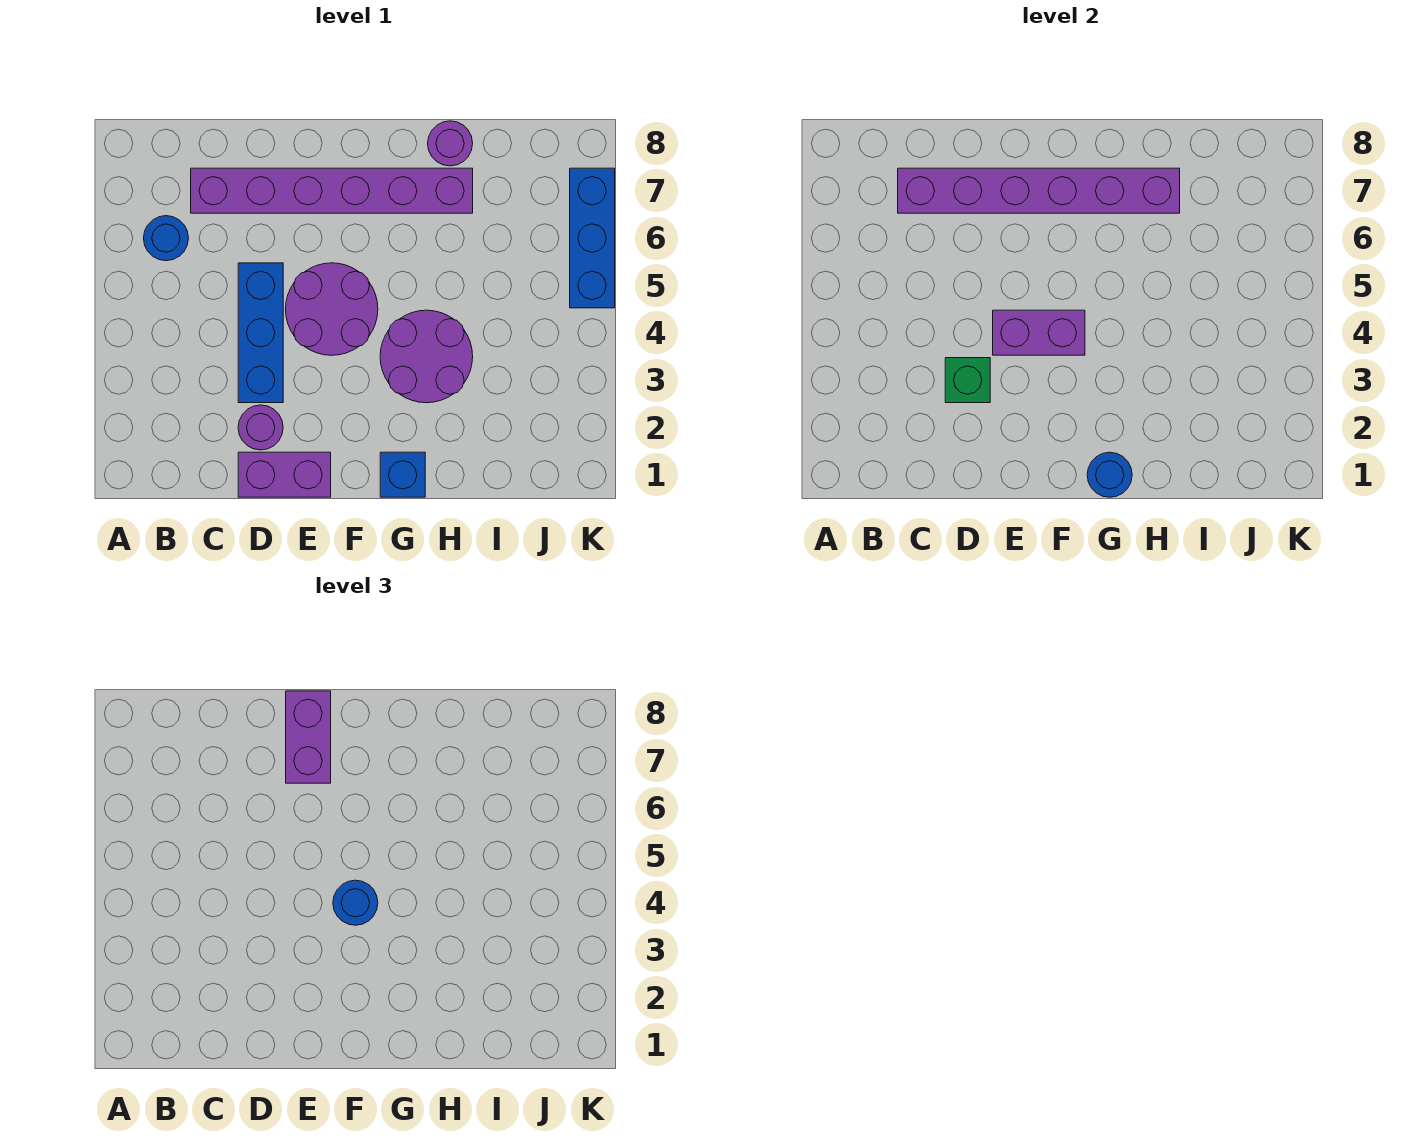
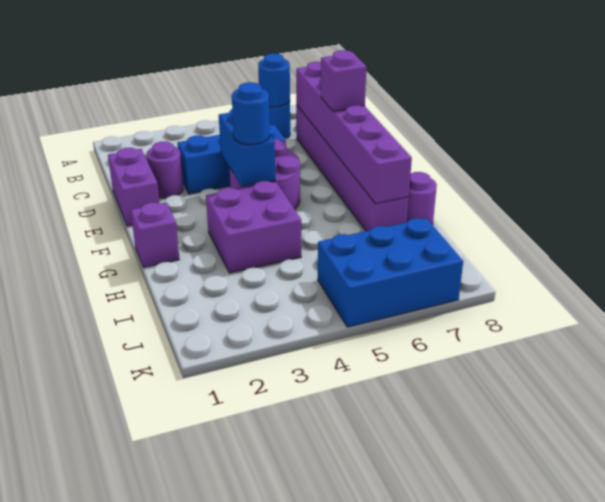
green 1x1 brick [945,358,990,403] -> none
purple 1x2 brick [993,310,1085,355] -> blue 1x2 brick [219,109,275,187]
purple 1x2 brick [286,691,331,783] -> purple 1x1 brick [321,50,367,111]
blue 1x1 brick [380,452,425,497] -> purple 1x1 brick [131,202,179,267]
blue 1x1 round brick [1087,452,1132,497] -> blue 1x1 round brick moved to [258,53,290,107]
purple 2x2 round brick [380,310,473,403] -> purple 2x2 brick [206,181,301,273]
blue 1x3 brick [570,168,615,308] -> blue 2x3 brick [318,218,463,327]

